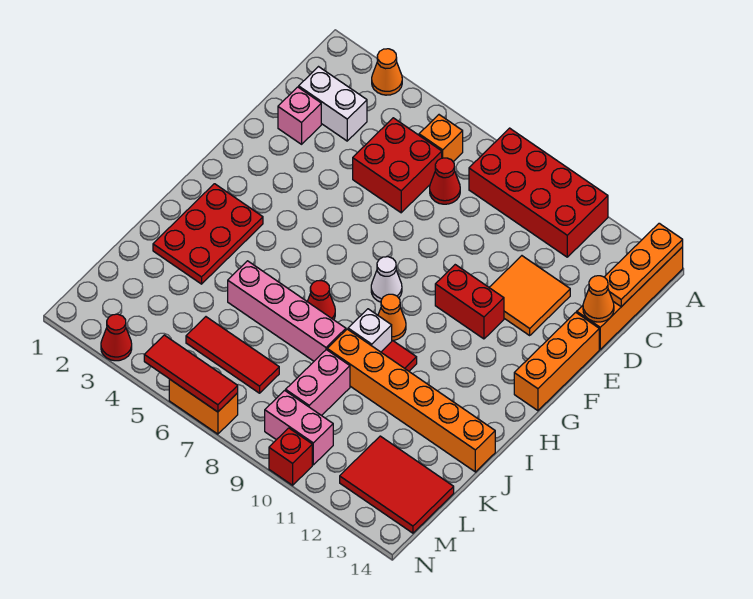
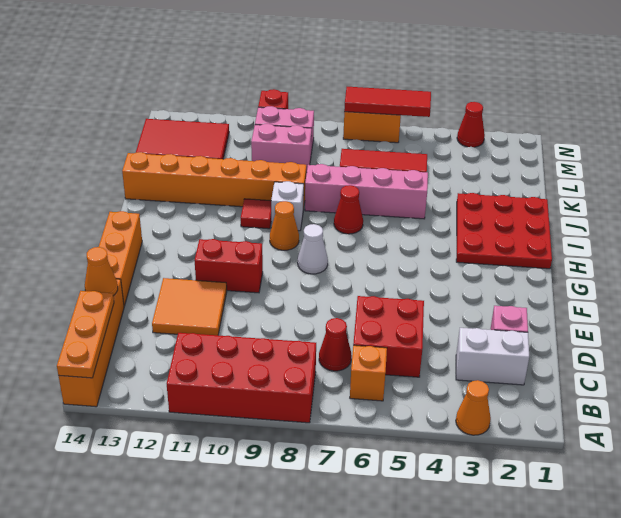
red 2x3 plate [153,184,263,284] -> red 3x3 plate [456,193,552,269]
pink 1x2 brick [286,350,350,416] -> pink 1x2 brick turned to [251,124,312,172]

